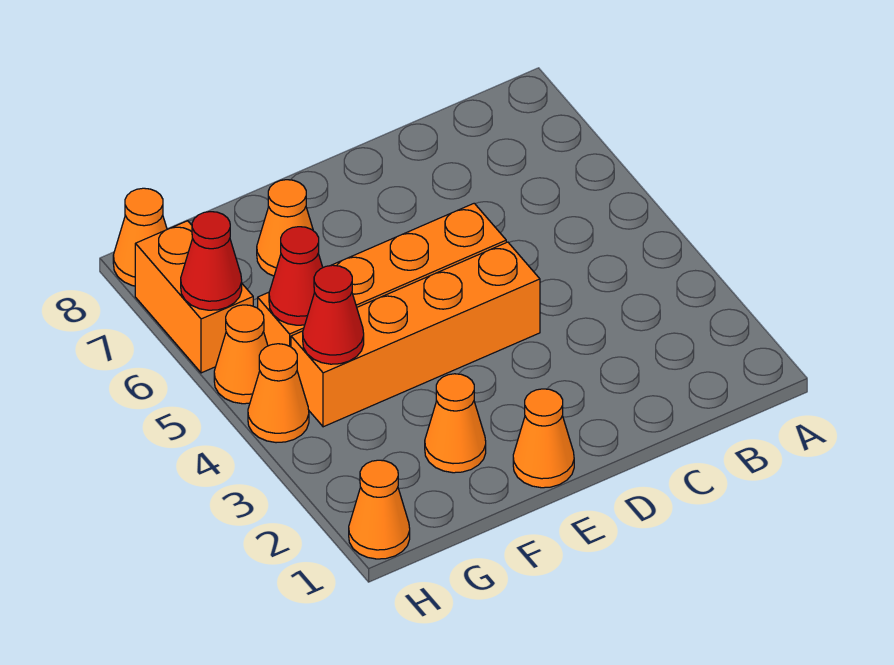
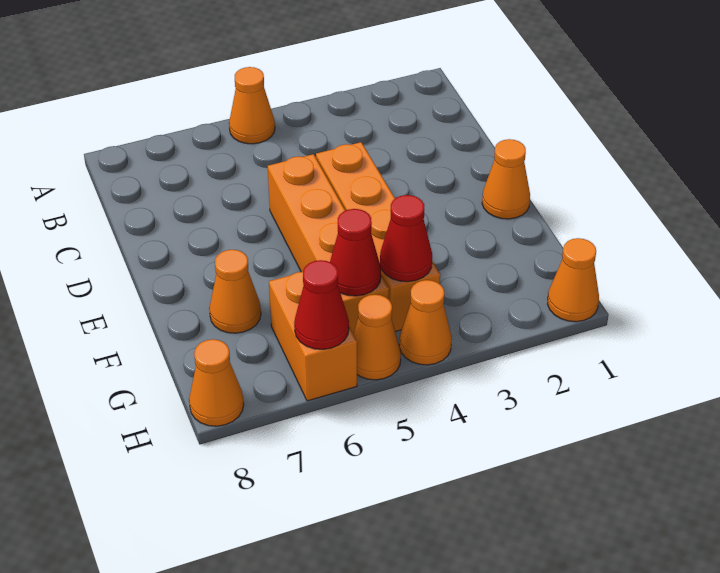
orange 1x1 cone [425,374,486,473] -> orange 1x1 cone moved to [229,67,275,144]
orange 1x2 brick [135,221,253,373] -> orange 1x2 brick turned to [269,272,357,401]

